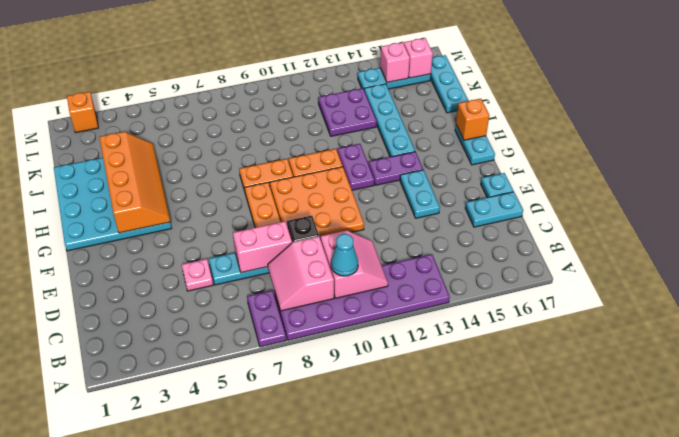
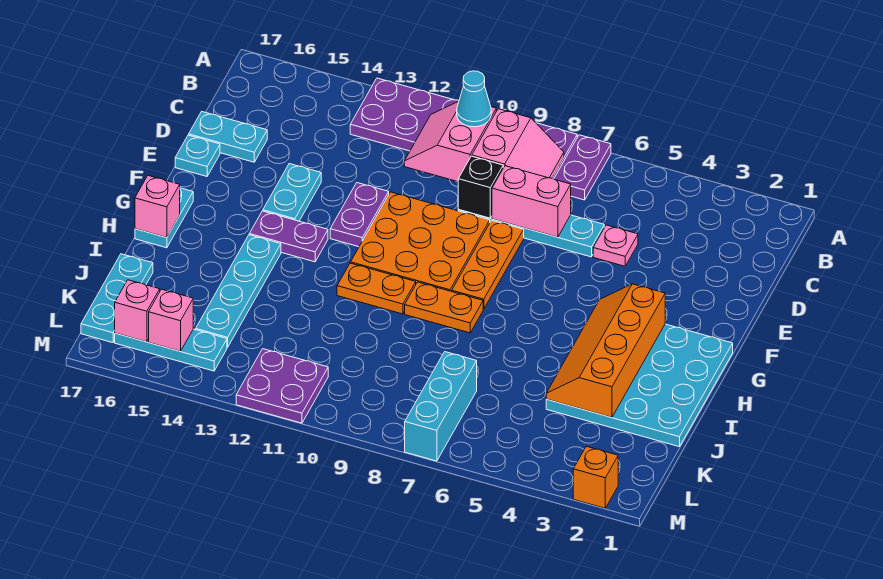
purple 1x2 plate [337,144,374,190] -> purple 1x2 plate moved to [330,183,389,247]
orange 1x1 brick [456,99,489,140] -> pink 1x1 brick [135,176,180,238]
purple 2x2 plate [318,88,377,136] -> purple 2x2 plate moved to [236,349,328,423]
none -> cyan 1x3 brick [405,352,477,461]

